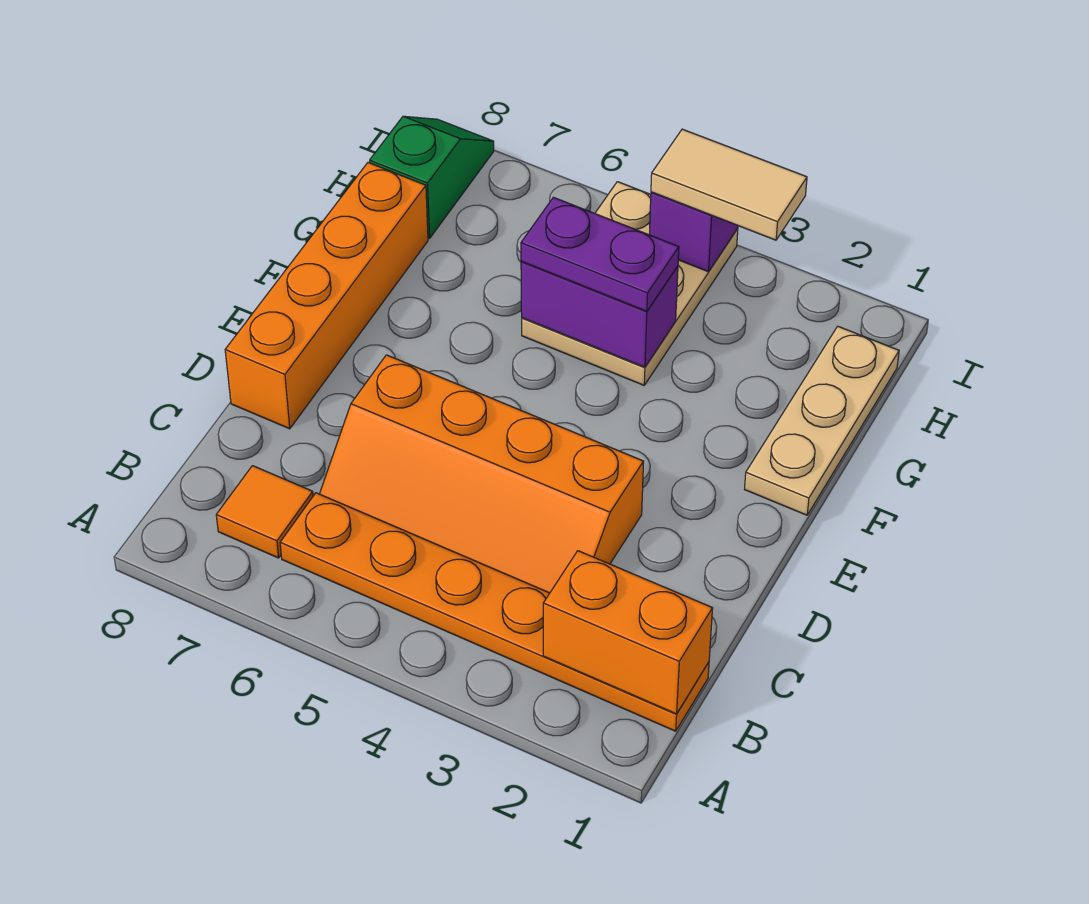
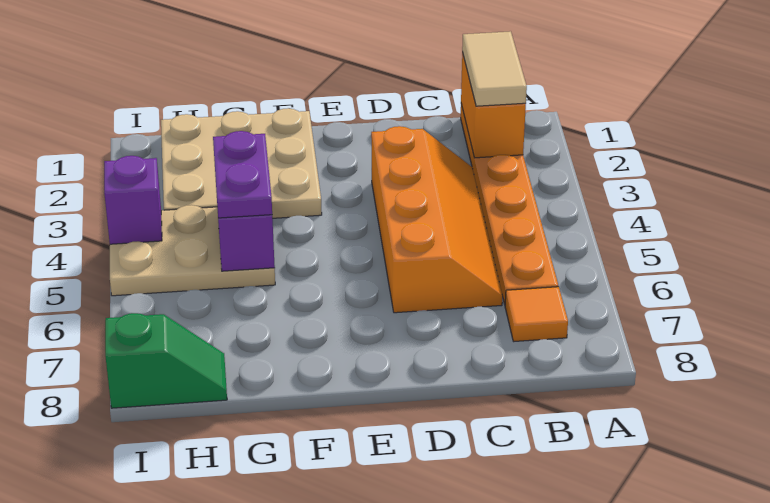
orange 1x4 brick [225,163,428,429] -> none
tan 1x3 plate [745,326,899,515] -> tan 3x3 plate [161,108,322,218]
green 1x2 slope [370,116,494,238] -> green 1x2 slope turned to [105,313,227,408]
tan 1x2 tile [651,129,807,240] -> tan 1x2 tile moved to [462,31,527,106]

